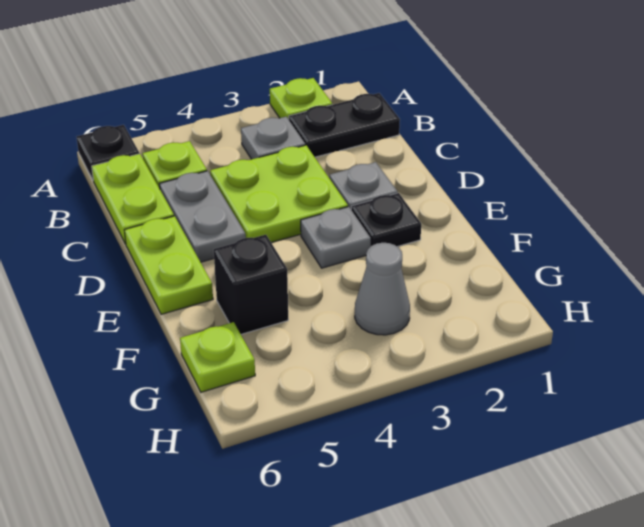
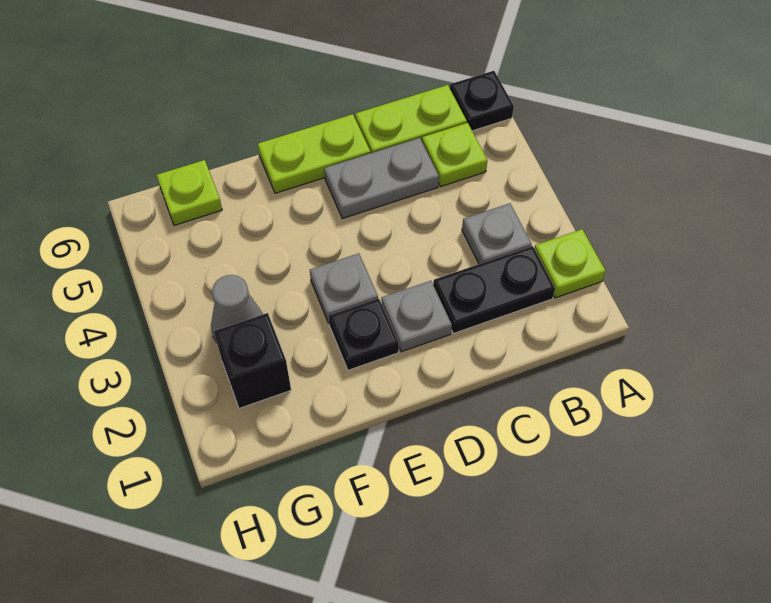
black 1x2 plate [289,93,400,157] -> black 1x2 plate turned to [433,246,555,333]
lime 2x2 plate [210,145,348,243] -> none
black 1x1 brick [214,235,288,334] -> black 1x1 brick moved to [214,313,291,408]

